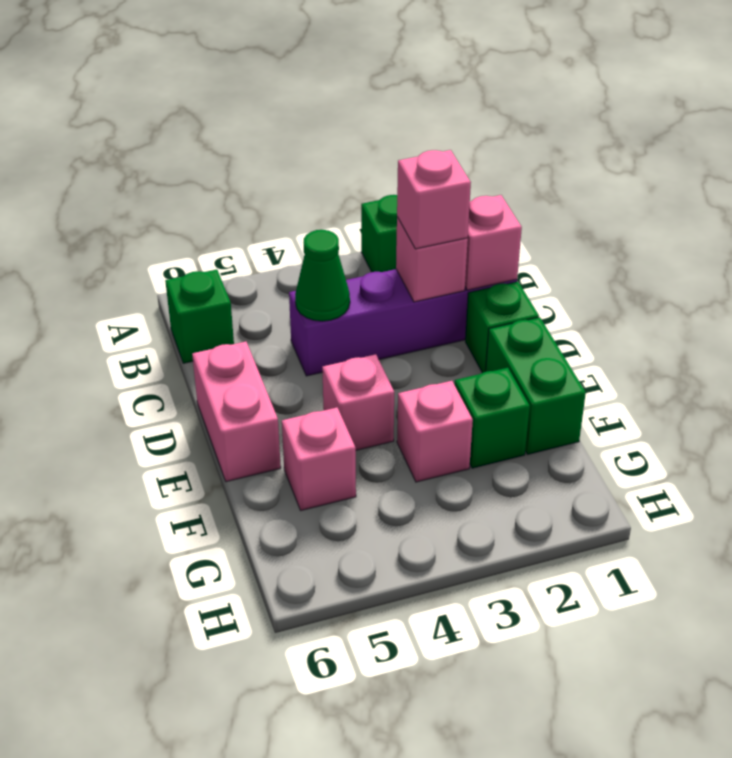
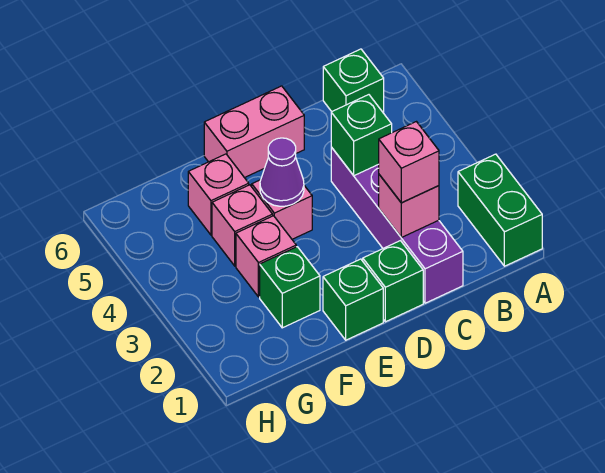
pink 1x1 brick [465,195,522,290] -> pink 1x1 brick moved to [212,185,273,266]
green 1x1 cone [295,230,350,321] -> green 1x1 brick [331,95,392,176]
green 1x2 brick [486,317,586,455] -> green 1x1 brick [323,259,383,340]
none -> purple 1x1 cone [260,138,304,206]

